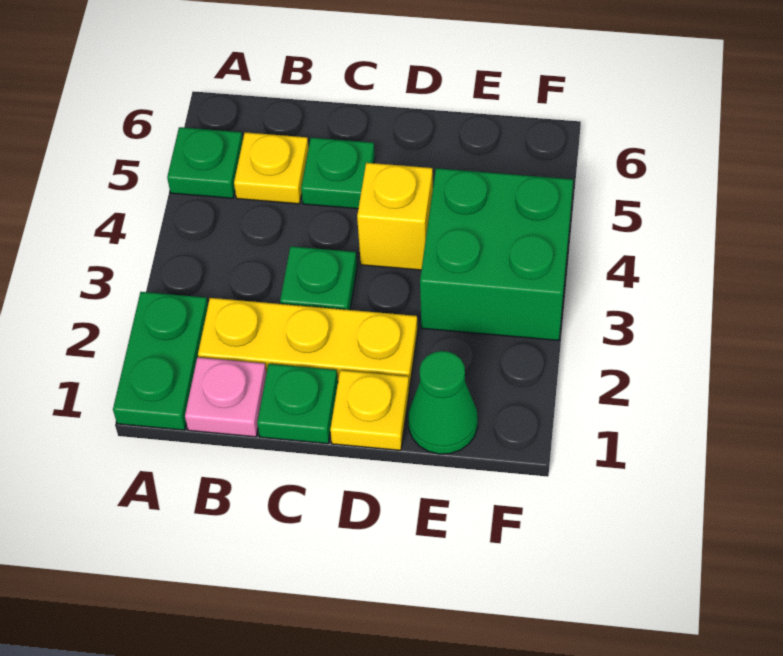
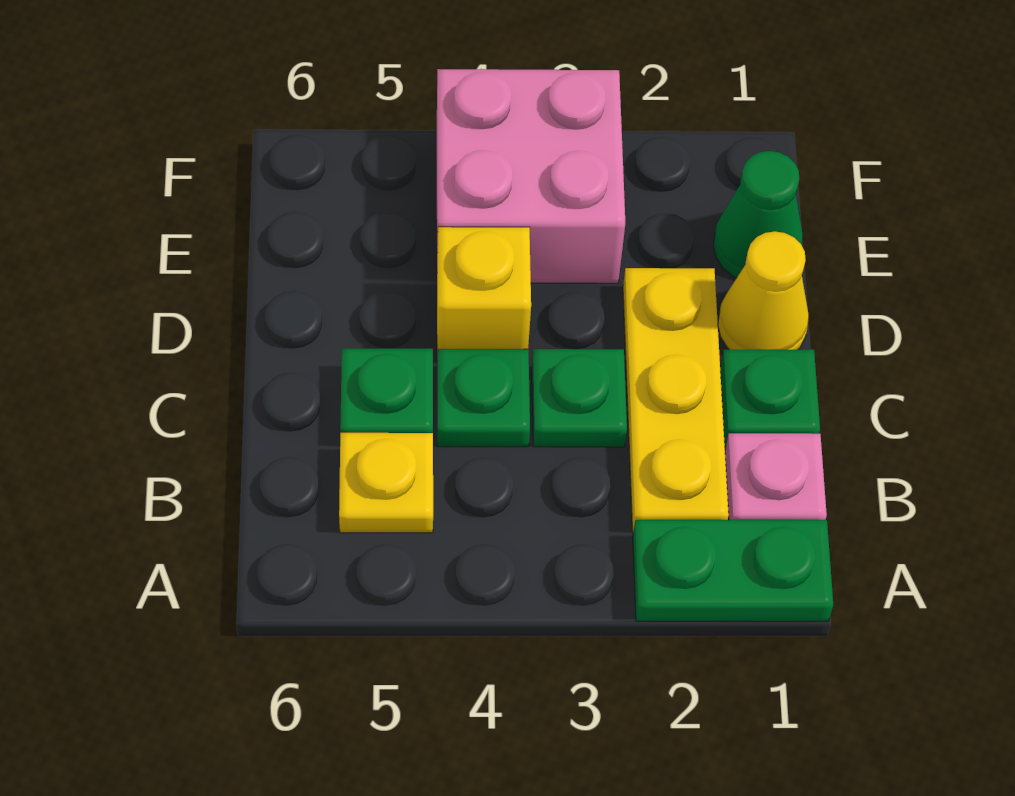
green 1x1 plate [167,127,243,198] -> green 1x1 plate moved to [437,349,530,447]
yellow 1x1 plate [330,370,409,450] -> yellow 1x1 cone [718,231,809,350]
green 2x2 brick [420,168,573,341] -> pink 2x2 brick [437,69,625,283]

